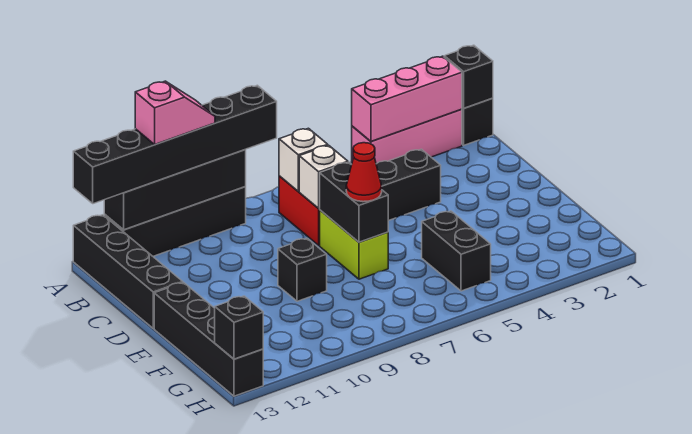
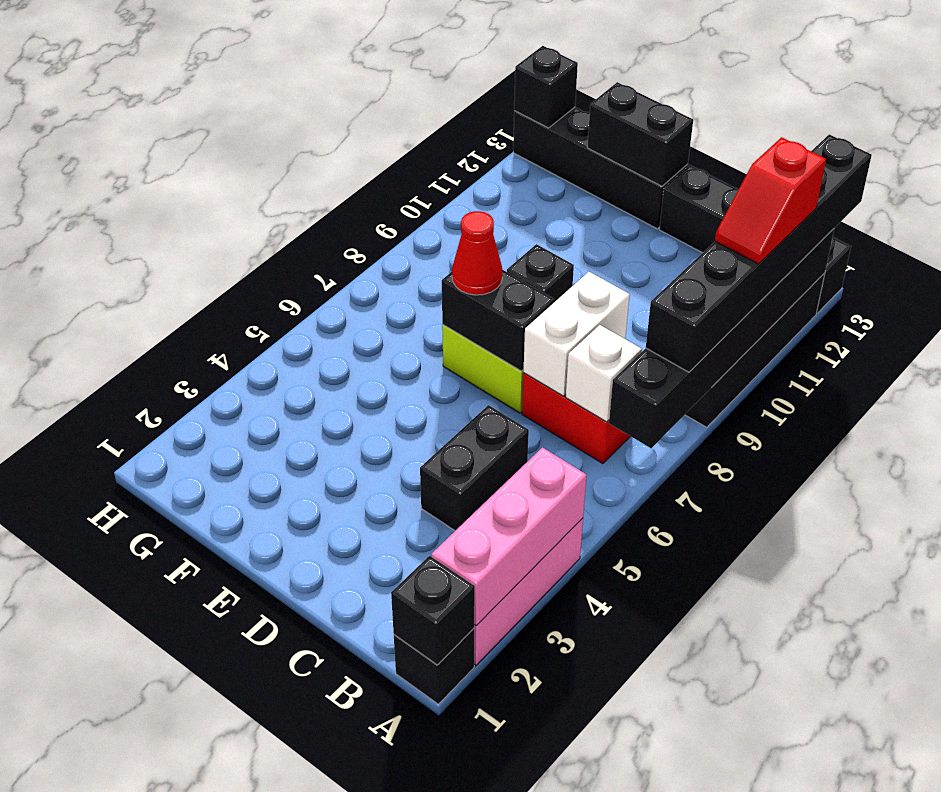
black 1x4 brick [104,150,246,230] -> black 1x6 brick [609,229,834,448]
pink 1x2 slope [135,81,215,144] -> red 1x2 slope [715,137,826,264]
white 1x1 brick [299,145,348,209] -> white 1x2 brick [523,272,630,396]
black 1x2 brick [422,211,491,291] -> black 1x2 brick moved to [587,82,693,186]

